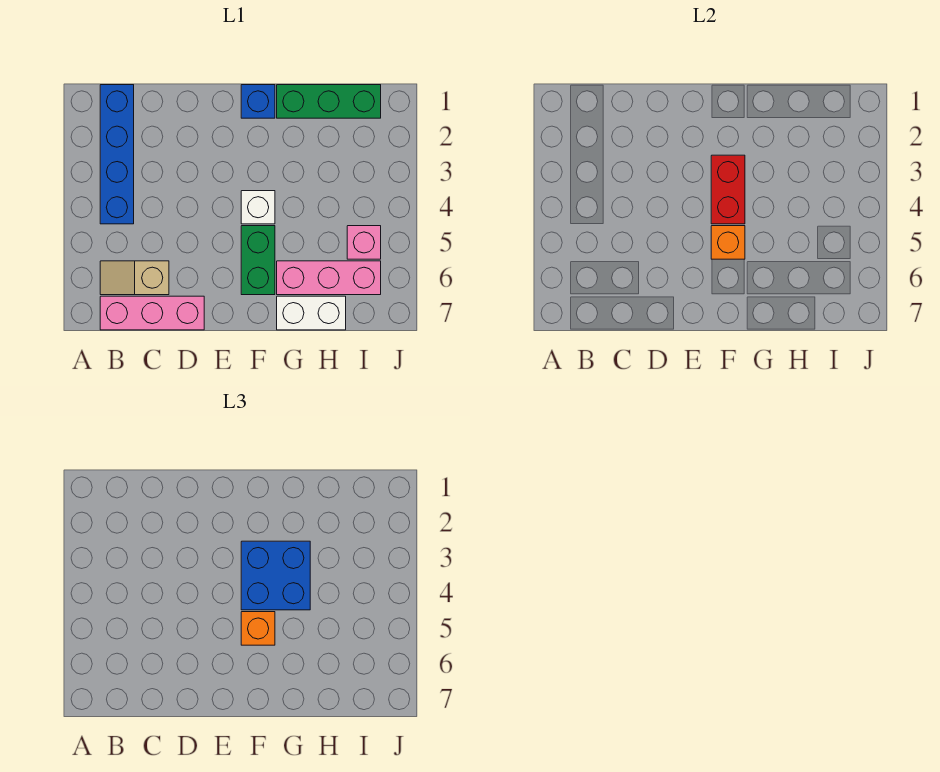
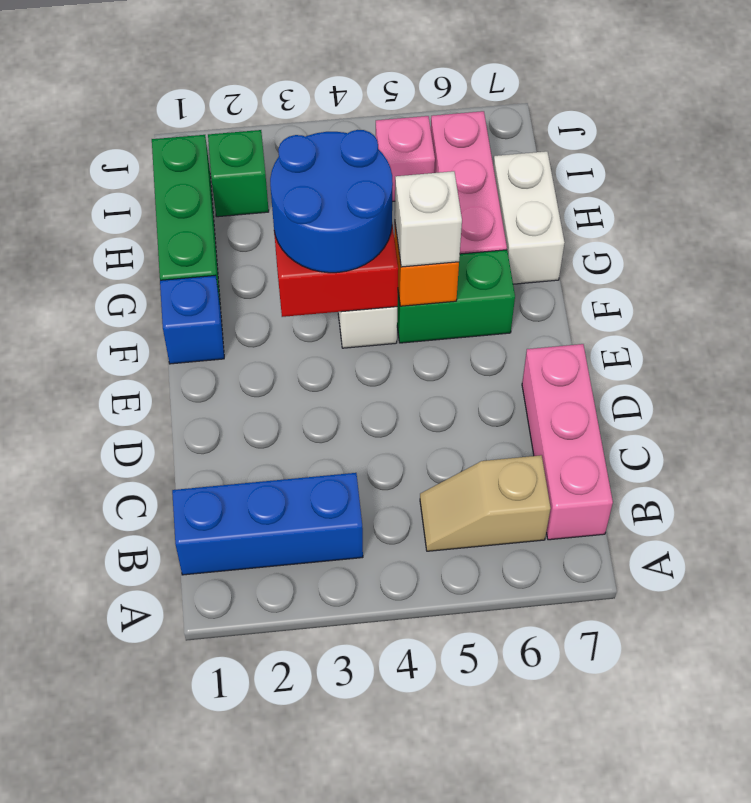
blue 1x4 brick [100,85,134,224] -> blue 1x3 brick [172,473,363,575]
tan 1x2 slope [100,261,169,295] -> tan 1x2 slope turned to [420,455,551,551]
blue 2x2 brick [241,541,310,610] -> blue 2x2 round brick [270,130,393,273]
orange 1x1 brick [241,612,275,645] -> white 1x1 brick [395,171,462,267]
none -> green 1x1 brick [208,130,269,217]

